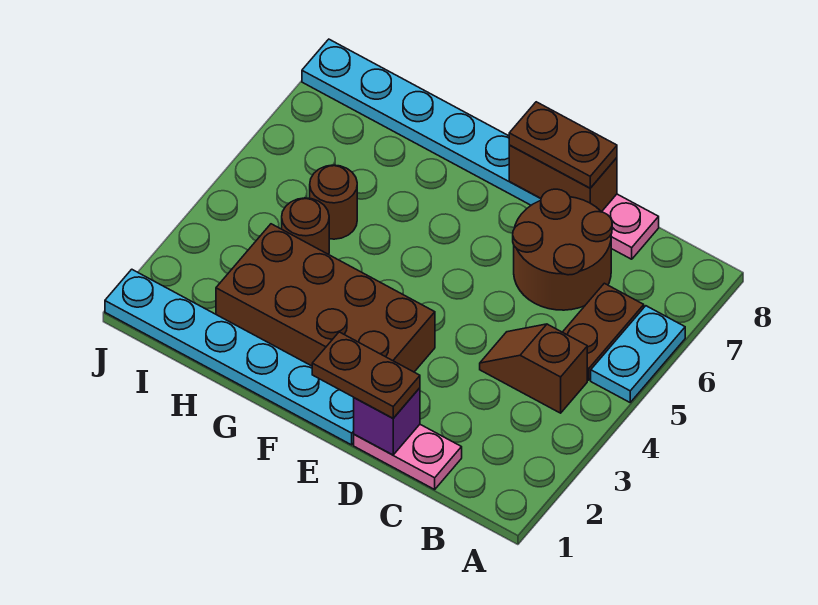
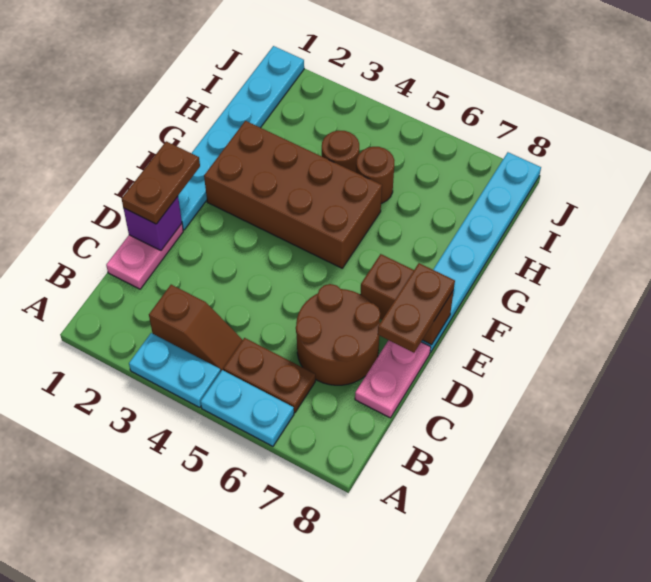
none -> cyan 1x2 plate [129,333,221,408]
brown 1x2 slope [480,324,587,413] -> brown 1x2 slope turned to [149,285,242,371]
brown 1x2 brick [509,145,617,212] -> brown 1x2 brick turned to [360,254,454,345]
brown 2x4 brick [216,224,435,372] -> brown 2x4 brick turned to [204,121,382,268]

